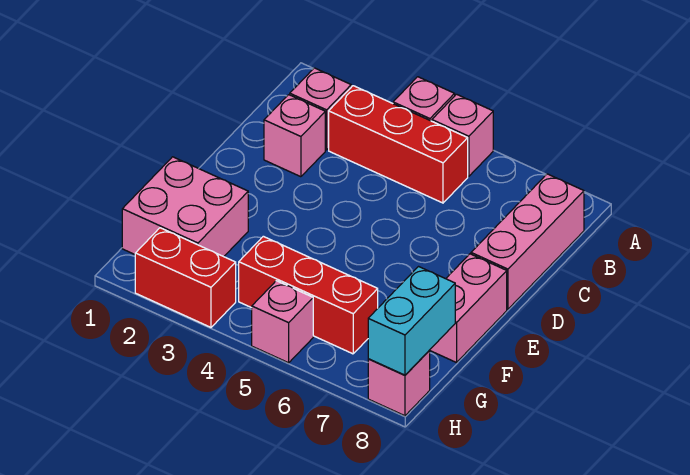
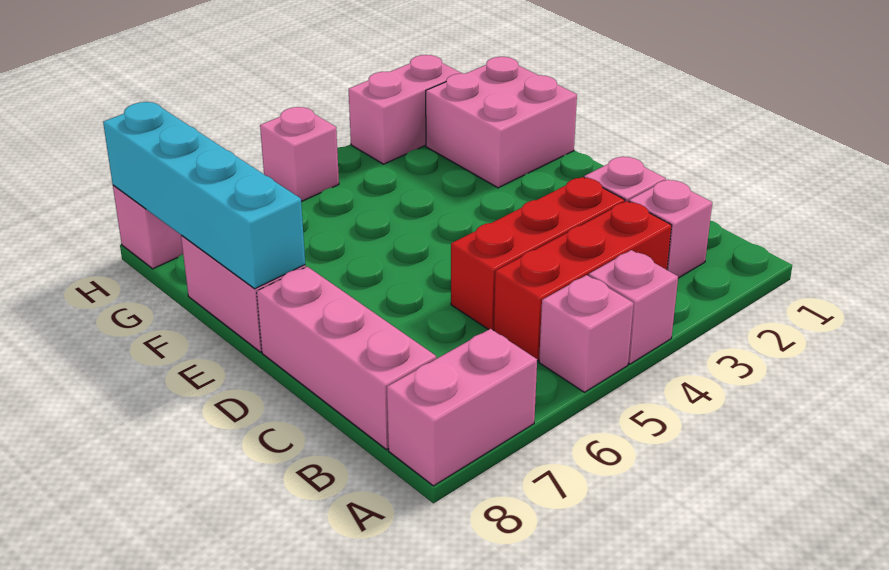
none -> pink 1x2 brick [387,329,537,486]
red 1x3 brick [239,236,378,354] -> red 1x3 brick moved to [451,177,625,331]
cyan 1x2 brick [368,267,455,375] -> cyan 1x4 brick [103,102,305,289]
red 1x2 brick [135,228,236,327] -> pink 1x2 brick [349,55,461,164]

